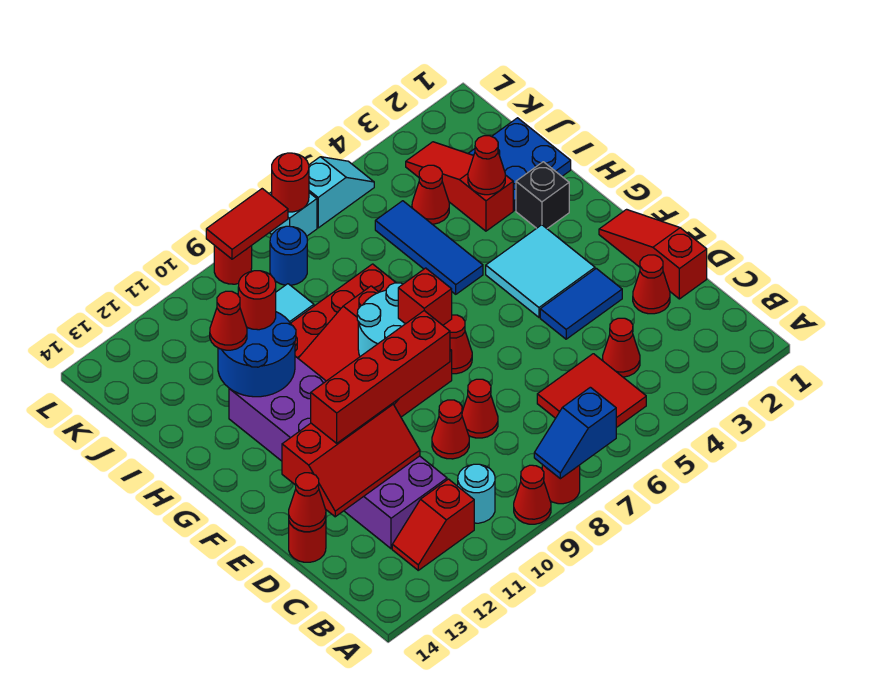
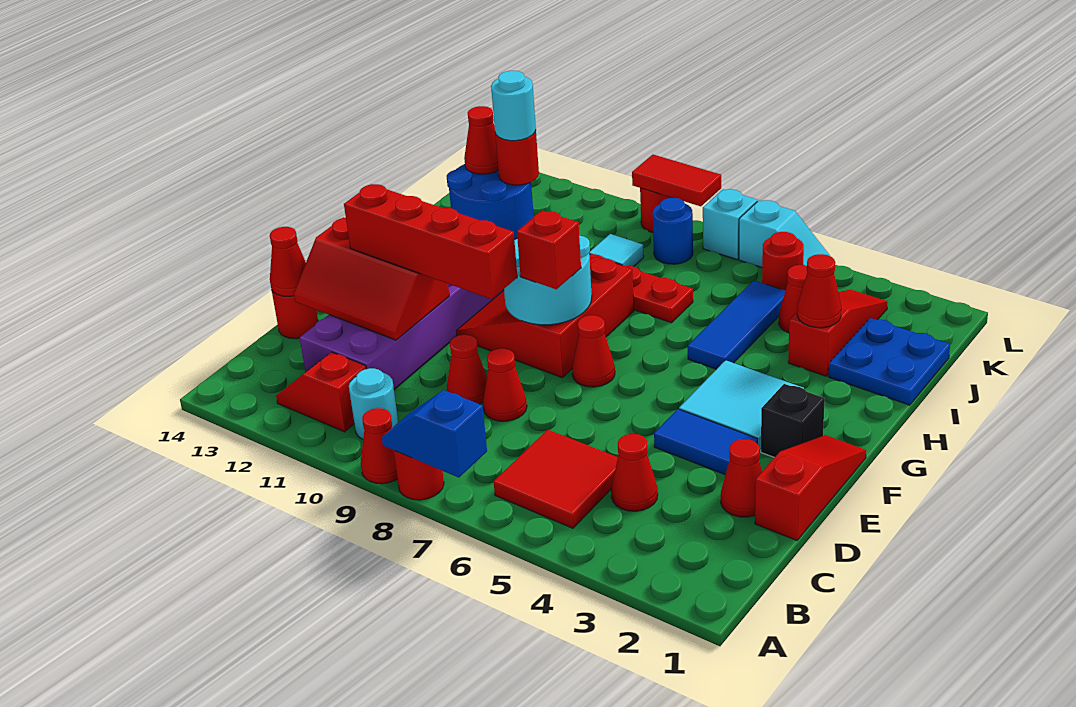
black 1x1 brick [516,162,569,228] -> black 1x1 brick moved to [761,384,825,458]
none -> cyan 1x1 round brick [491,71,536,141]
red 1x1 round brick [272,153,309,212] -> red 1x1 round brick moved to [762,232,804,290]

